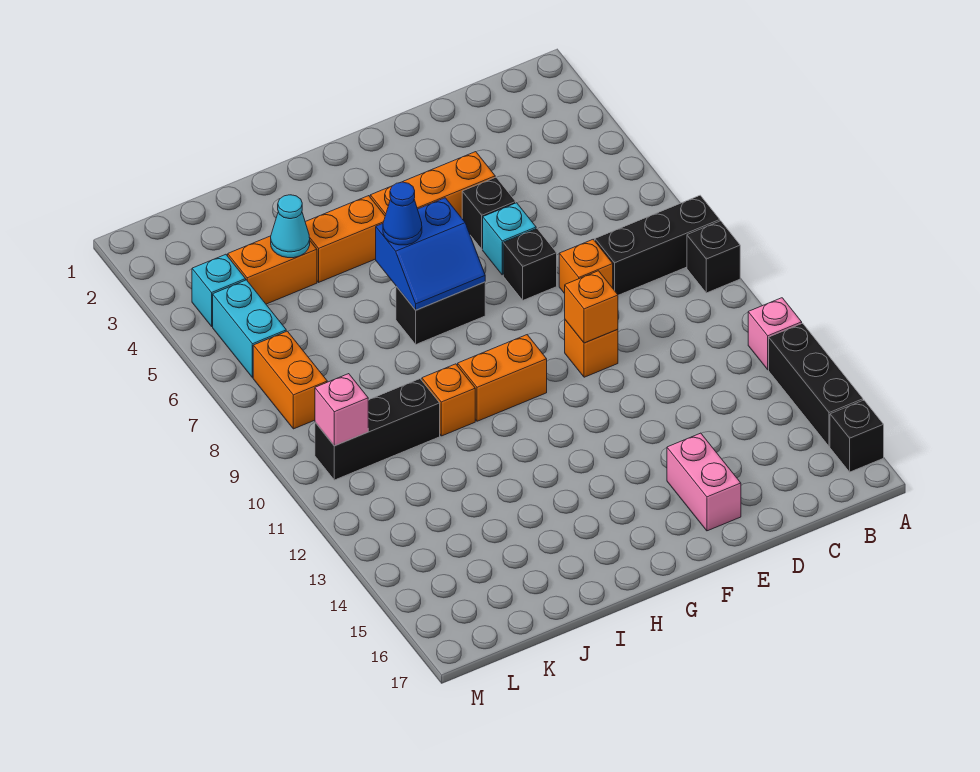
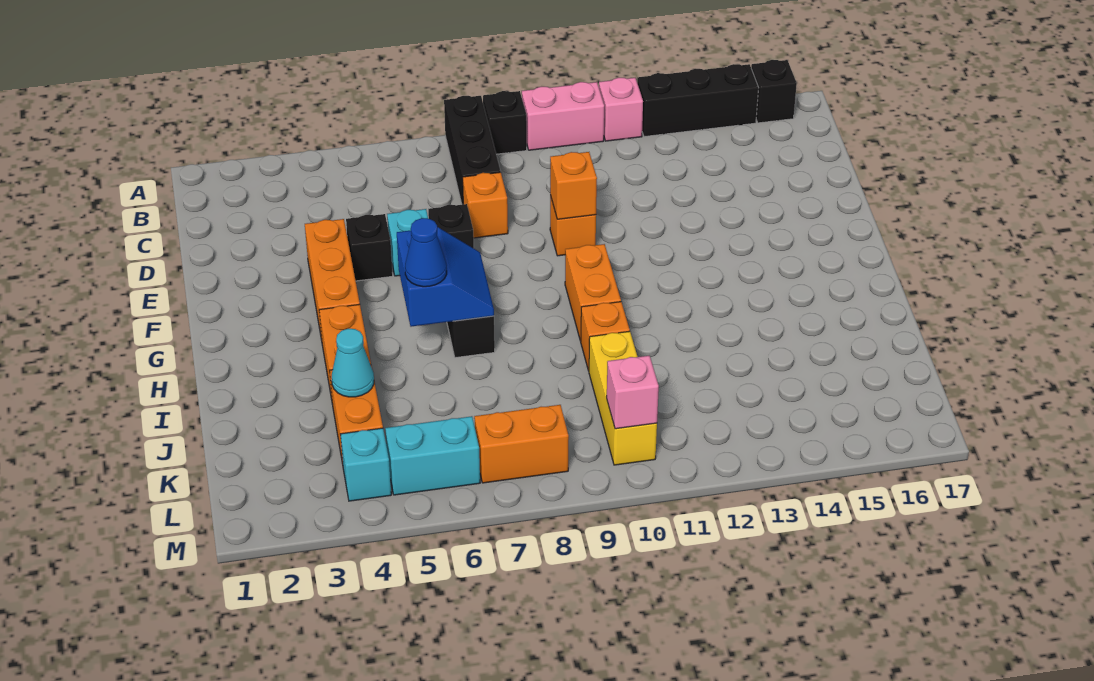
pink 1x2 brick [667,433,741,531] -> pink 1x2 brick moved to [522,82,604,150]
black 1x3 brick [315,379,440,480] -> yellow 1x3 brick [589,331,657,465]

